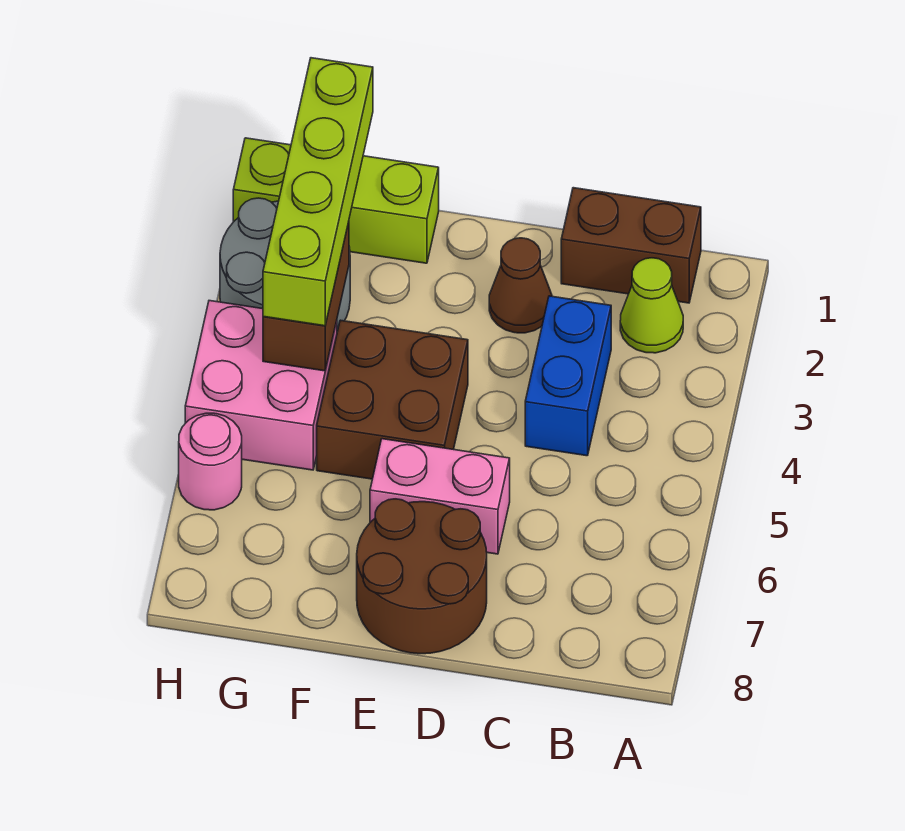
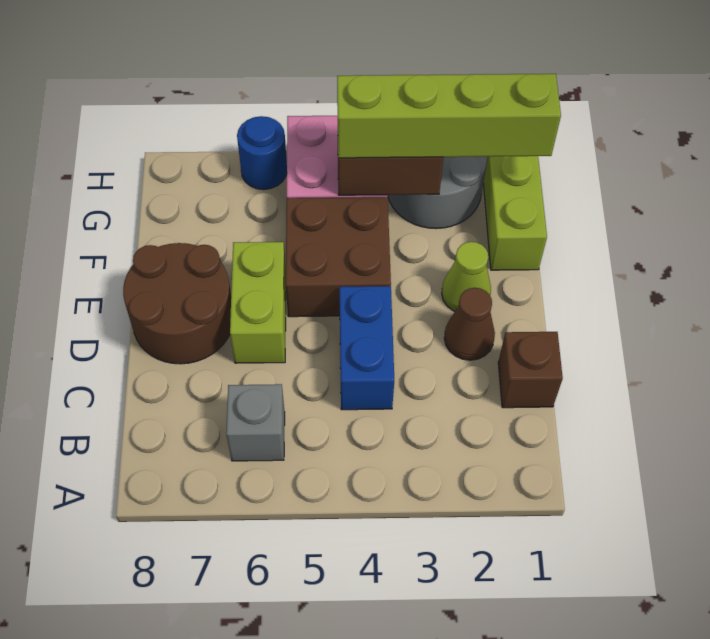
brown 1x2 brick [561,188,701,303] -> brown 1x1 brick [498,332,563,408]
lime 1x1 cone [620,258,683,353] -> lime 1x1 cone moved to [442,242,491,311]
none -> grey 1x1 brick [226,384,285,461]
blue 1x2 brick [525,296,611,456] -> blue 1x2 brick turned to [340,286,394,410]
pink 1x2 brick [370,439,510,554] -> lime 1x2 brick [230,242,286,363]
pink 1x1 round brick [179,413,242,510] -> blue 1x1 round brick [237,116,287,190]

